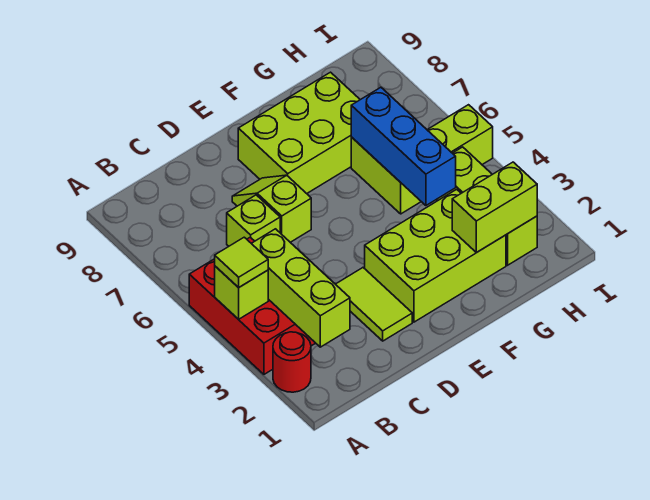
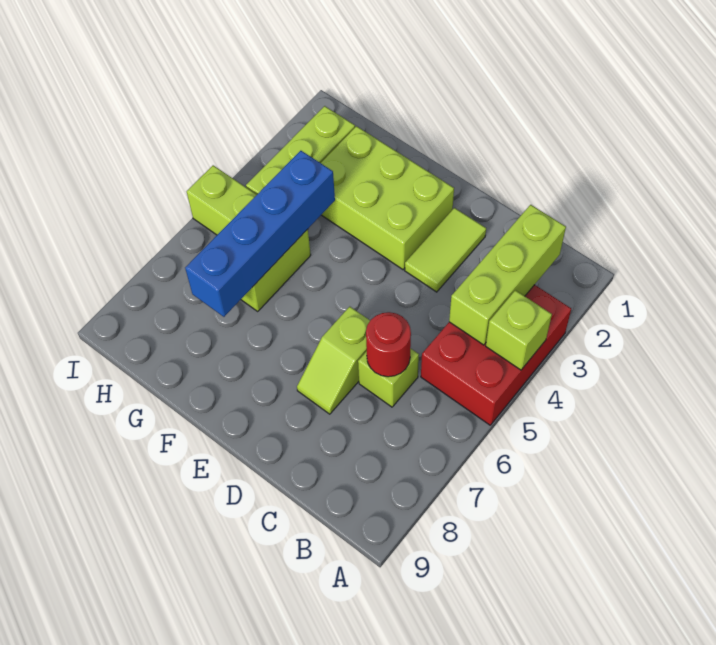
red 1x1 round brick [273,332,311,392] -> red 1x1 round brick moved to [366,312,411,377]
lime 1x1 tile [215,237,268,288] -> none
lime 2x3 brick [238,72,360,194] -> none
lime 1x2 brick [452,162,537,253] -> none
blue 1x3 brick [351,87,456,206] -> blue 1x4 brick [185,151,335,317]

